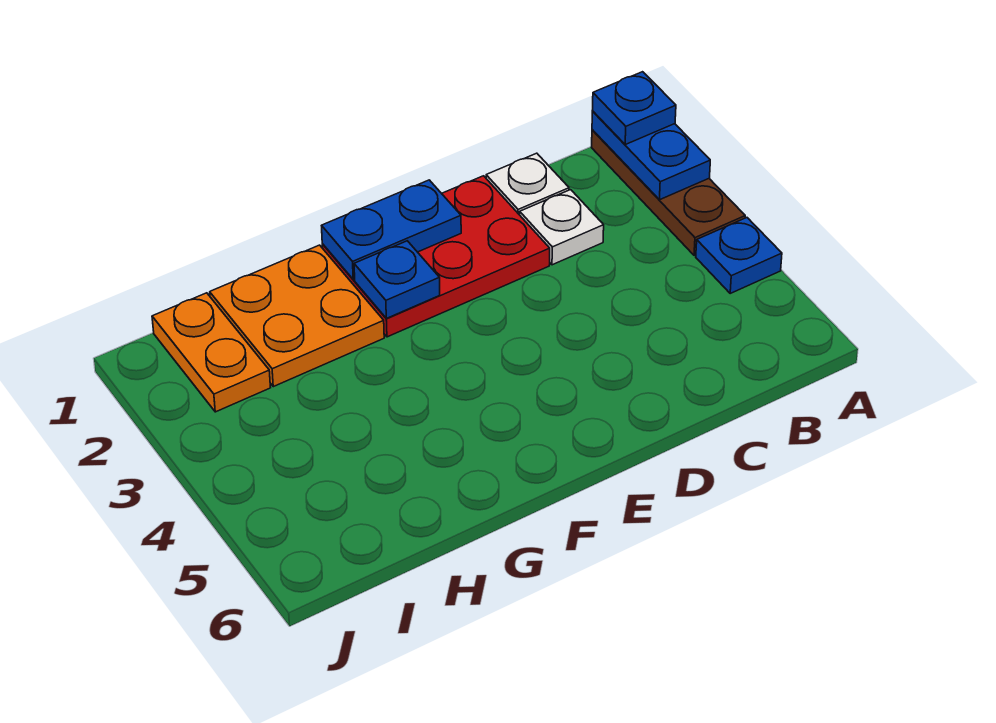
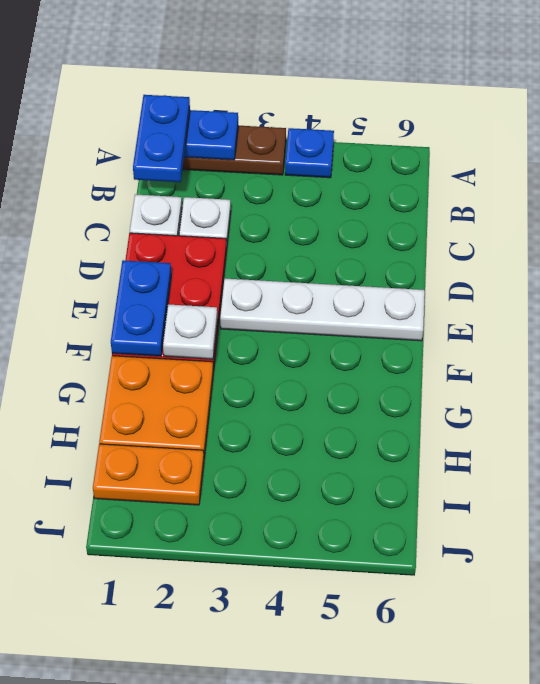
blue 1x1 plate [592,72,676,144] -> blue 1x2 plate [133,95,190,182]
none -> white 1x4 plate [220,279,425,341]
blue 1x1 plate [354,241,440,318] -> white 1x1 plate [163,304,217,359]

